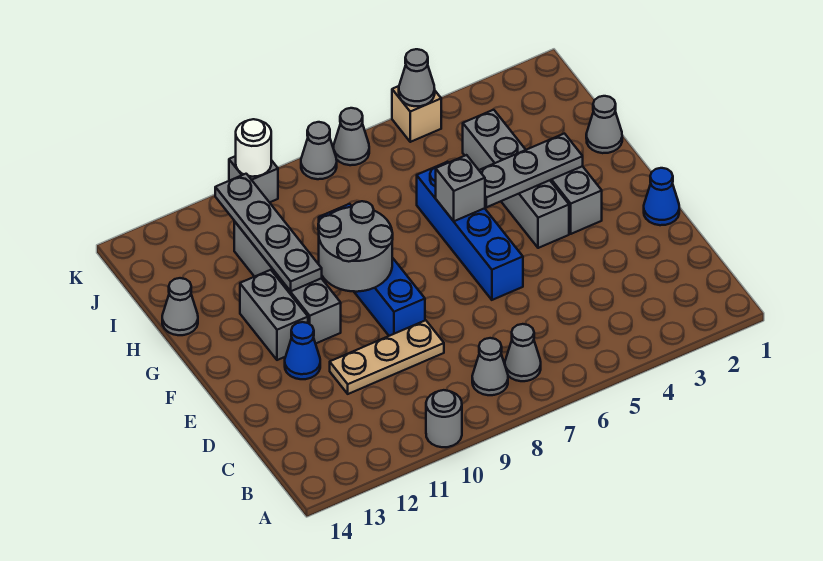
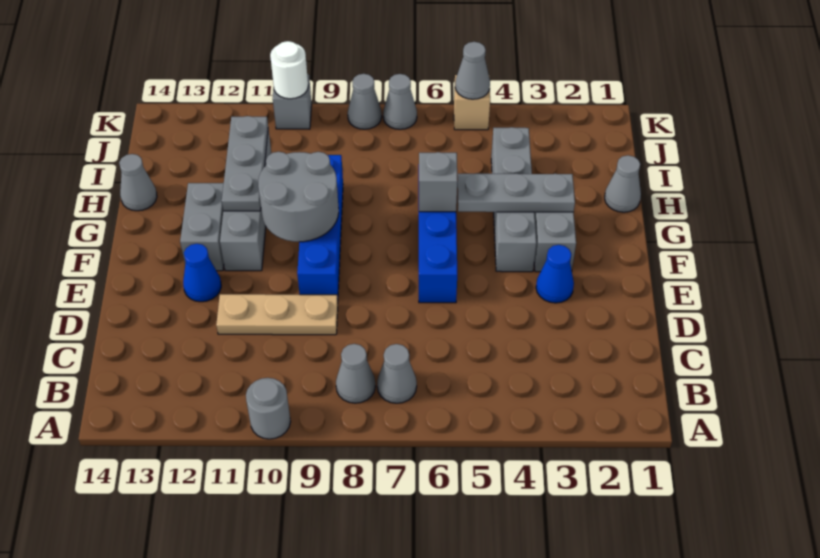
blue 1x1 cone [644,168,679,225] -> blue 1x1 cone moved to [536,245,574,303]
grey 1x4 plate [215,174,322,291] -> grey 1x3 plate [222,116,268,211]

